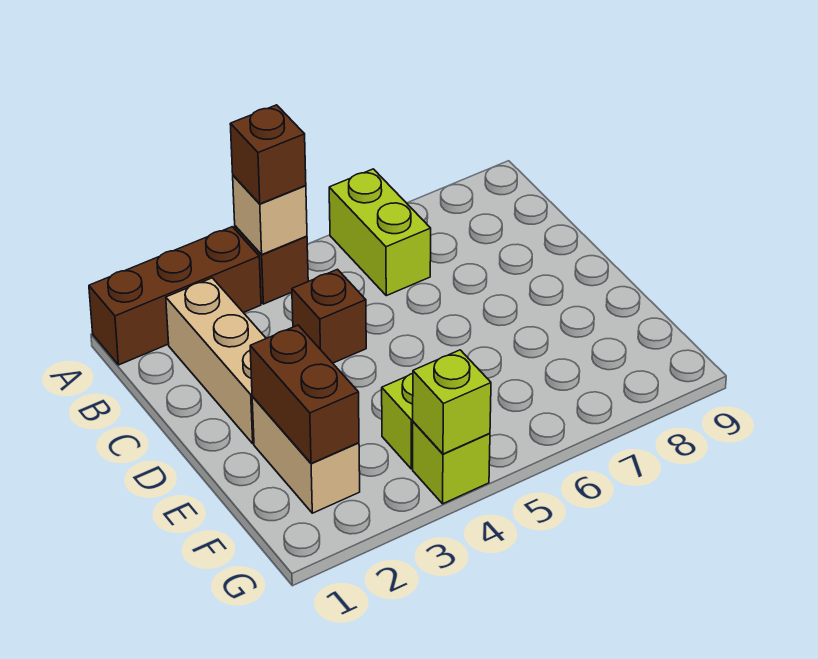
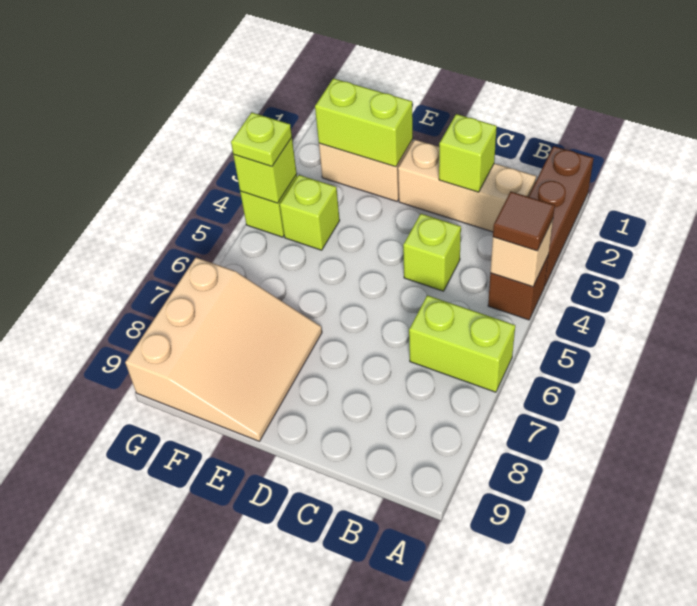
brown 1x1 brick [230,105,306,204] -> brown 1x1 tile [493,192,555,251]
none -> lime 1x1 brick [439,114,497,192]
brown 1x1 brick [292,269,366,363] -> lime 1x1 brick [403,214,461,291]
brown 1x2 brick [250,325,359,463] -> lime 1x2 brick [315,78,413,167]
none -> tan 3x3 slope [125,258,322,441]
none -> lime 1x1 plate [231,112,292,167]

